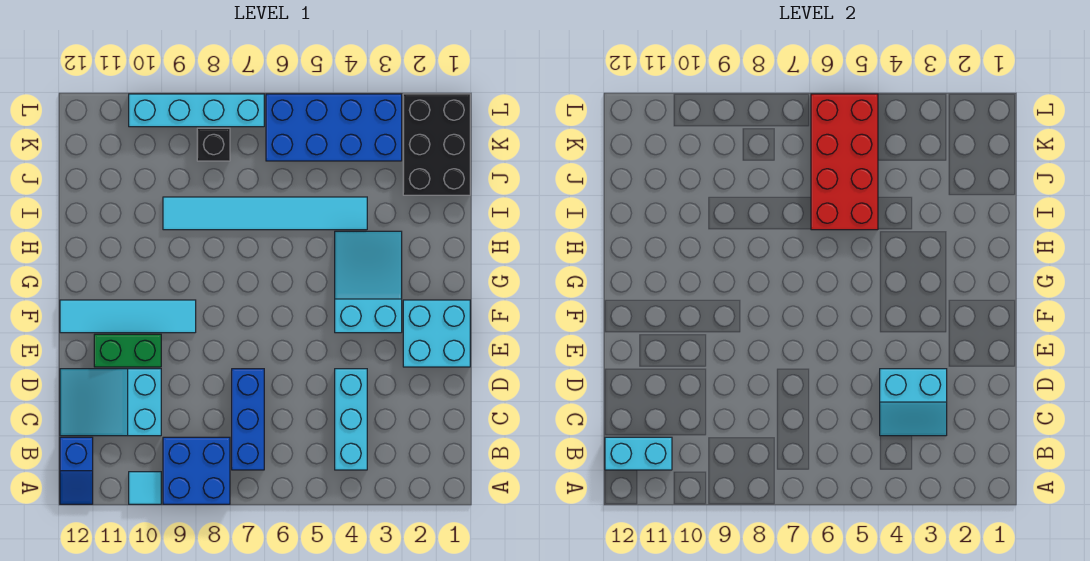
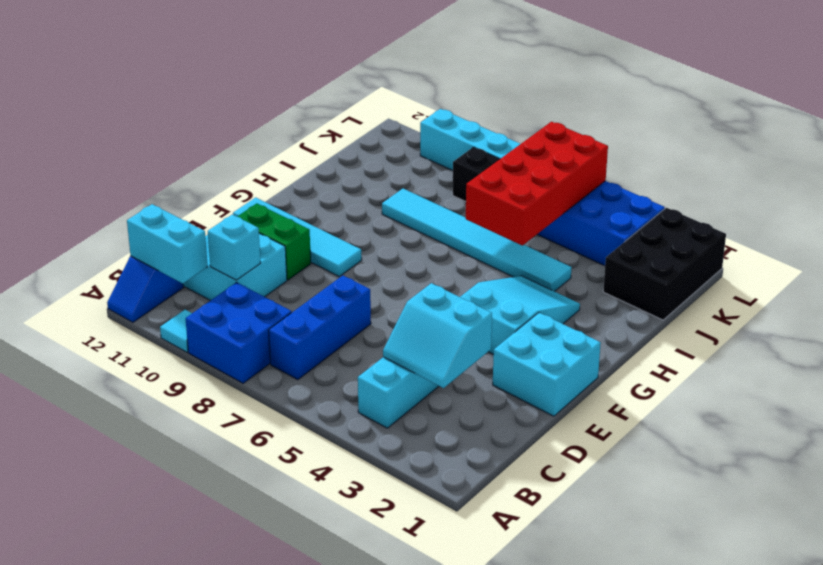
none -> cyan 1x1 brick [208,215,260,280]

